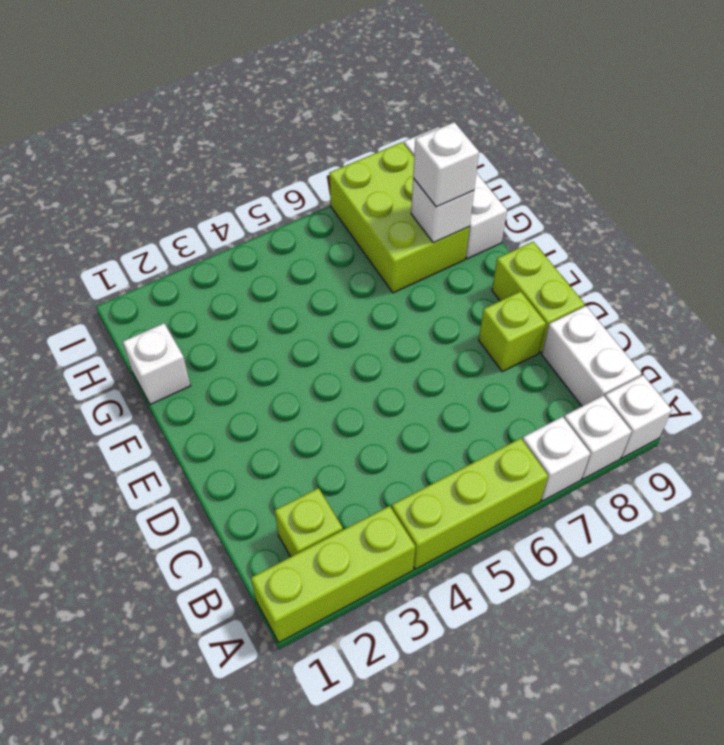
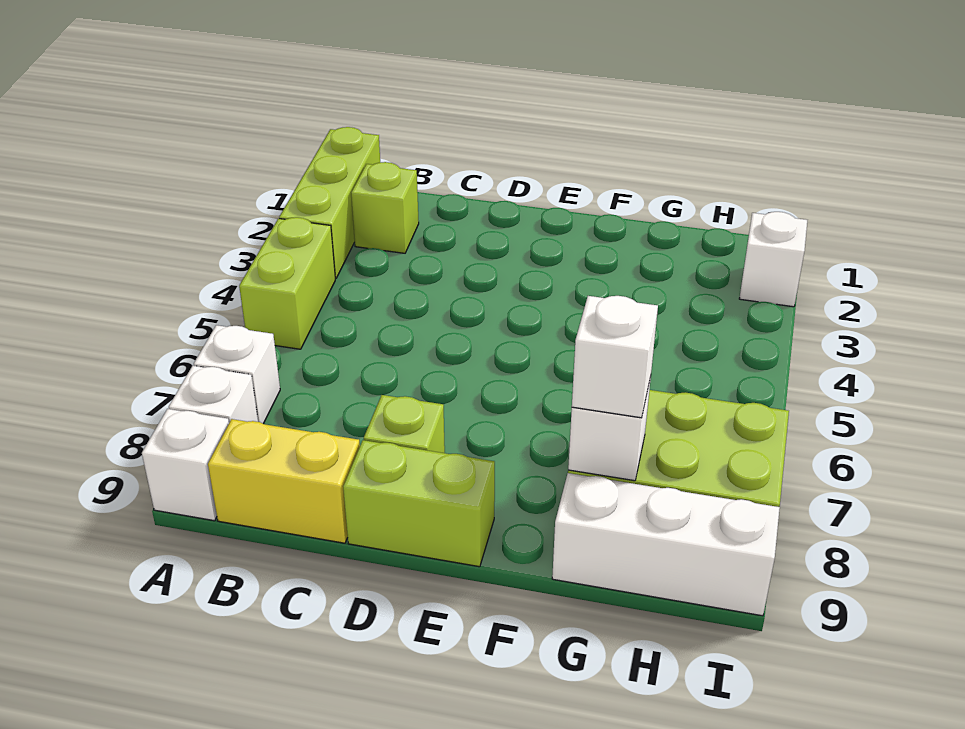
lime 1x3 brick [392,438,548,569] -> lime 1x2 brick [239,217,335,349]
white 1x2 brick [542,306,642,406] -> yellow 1x2 brick [208,419,360,543]
white 1x1 brick [123,323,191,405] -> white 1x1 brick moved to [739,212,807,307]

